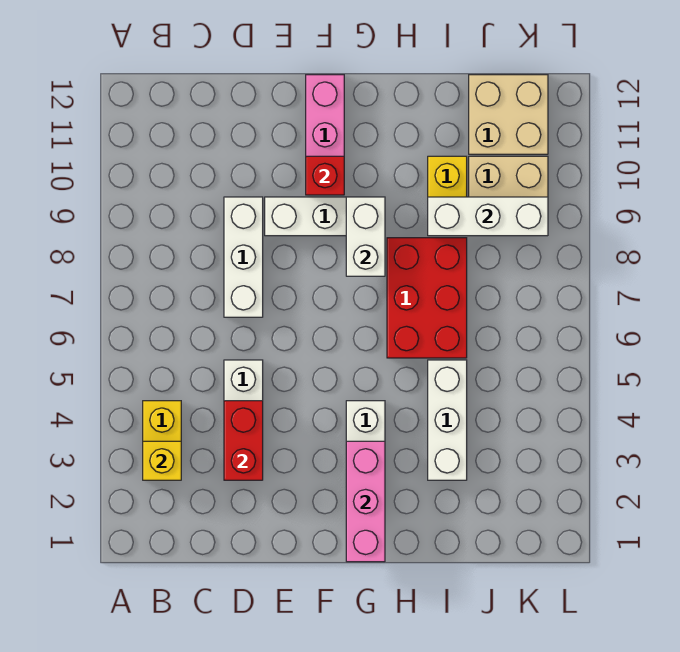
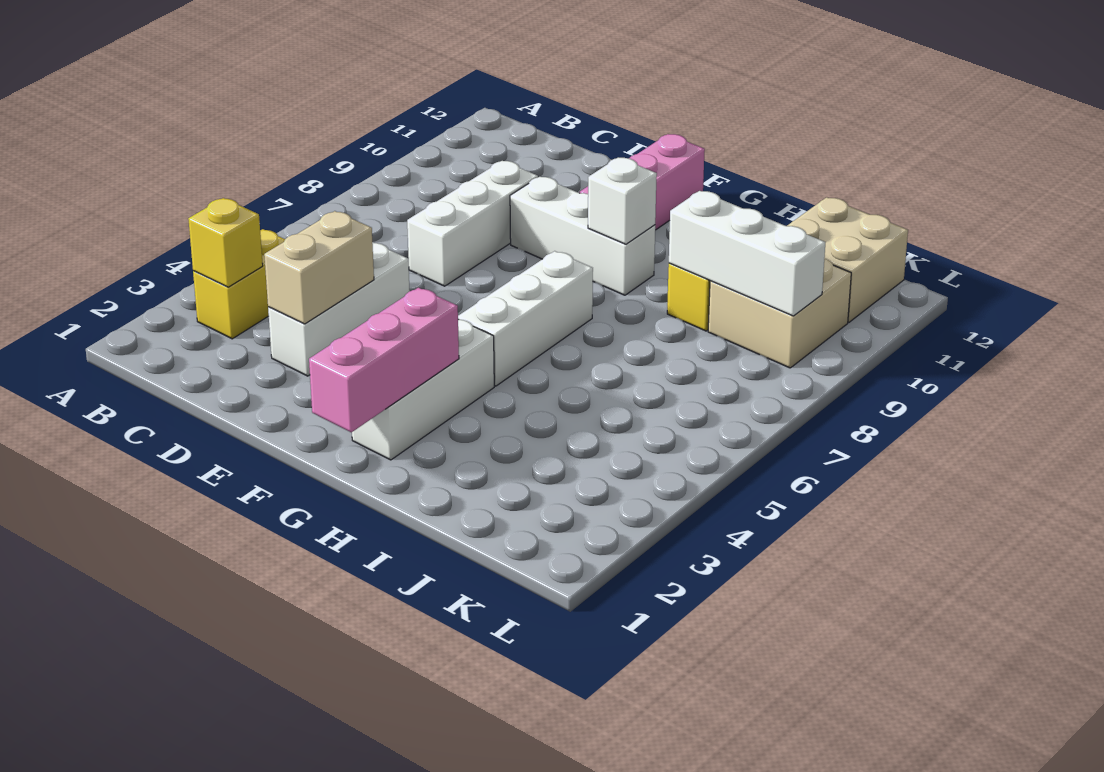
red 1x2 brick [224,401,263,480] -> tan 1x2 brick [264,211,374,324]
red 1x1 brick [306,156,344,195] -> none
white 1x2 brick [346,197,385,276] -> white 1x1 brick [588,157,657,244]
red 2x3 brick [387,238,467,358] -> none
white 1x3 brick [428,360,467,480] -> white 1x3 brick moved to [458,251,593,386]

